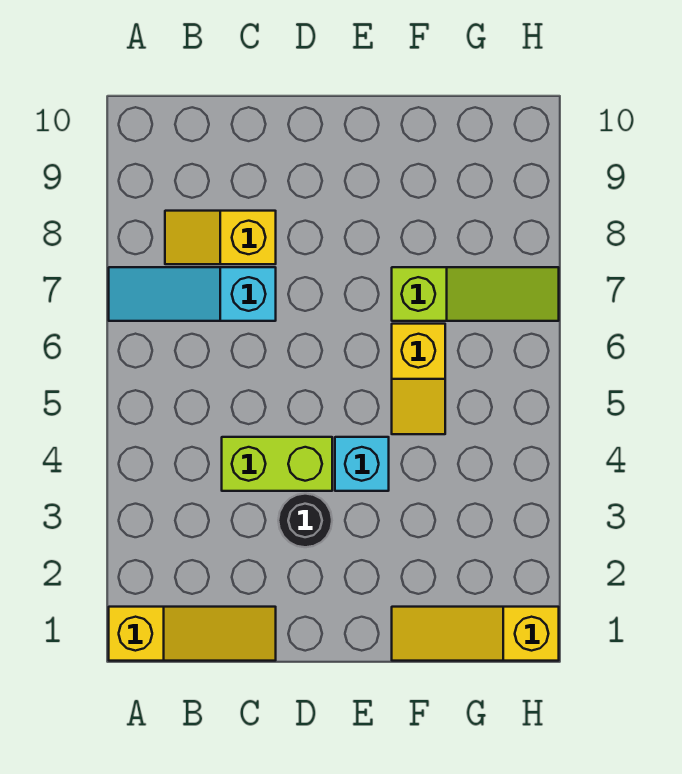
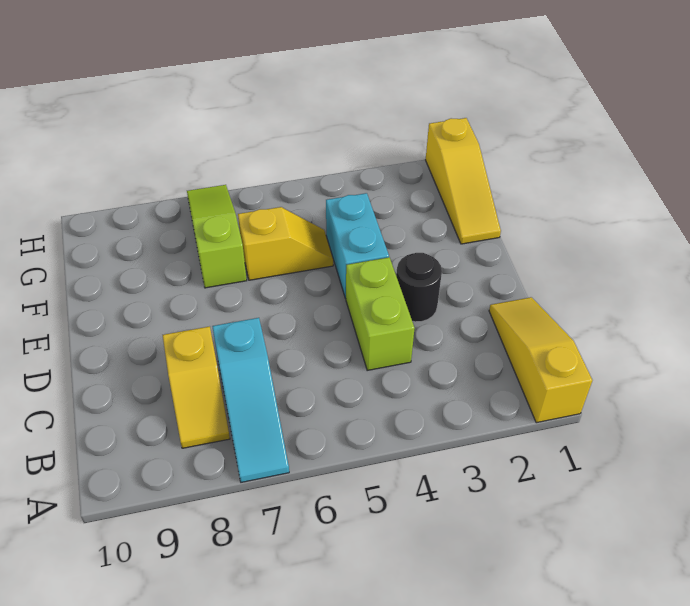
cyan 1x1 brick [335,437,389,491] -> cyan 1x2 brick [326,193,389,298]

